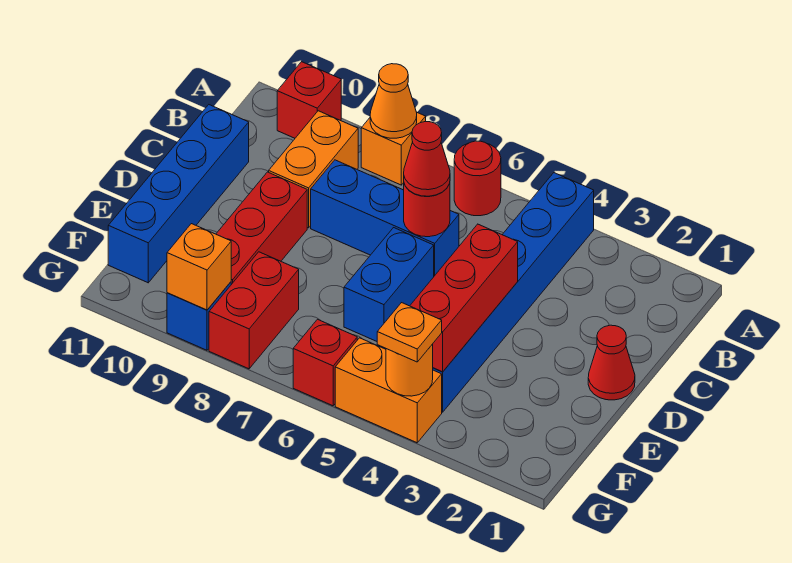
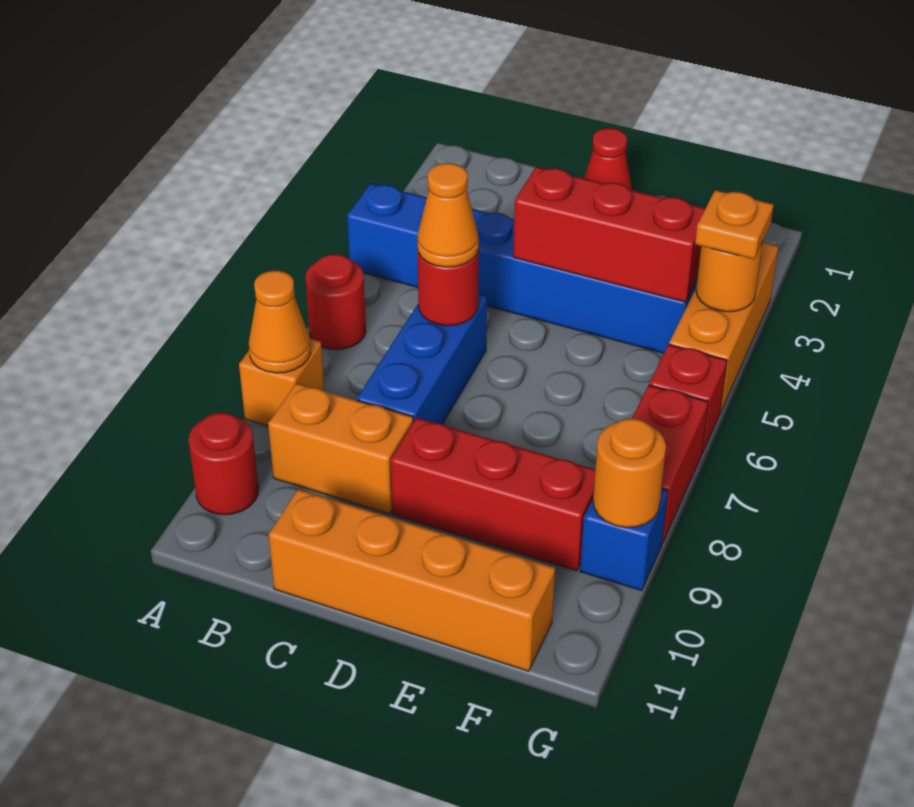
red 1x1 brick [277,62,341,138] -> red 1x1 round brick [189,413,258,515]
red 1x1 cone [404,122,450,196] -> orange 1x1 cone [417,163,479,267]
blue 1x4 brick [108,105,249,283] -> orange 1x4 brick [269,489,555,671]
blue 1x2 brick [344,228,434,341] -> none
red 1x2 brick [209,252,299,369] -> red 1x2 brick turned to [632,385,708,543]
orange 1x2 brick [335,338,442,443] -> orange 1x3 brick [669,242,778,413]
orange 1x1 brick [167,224,231,310] -> orange 1x1 round brick [593,419,666,528]

